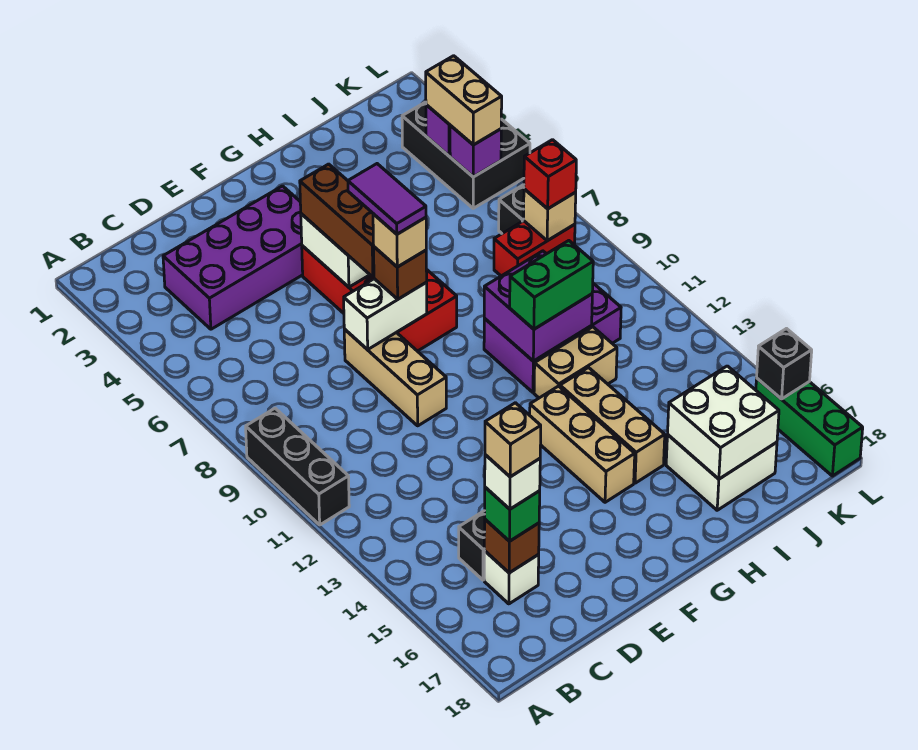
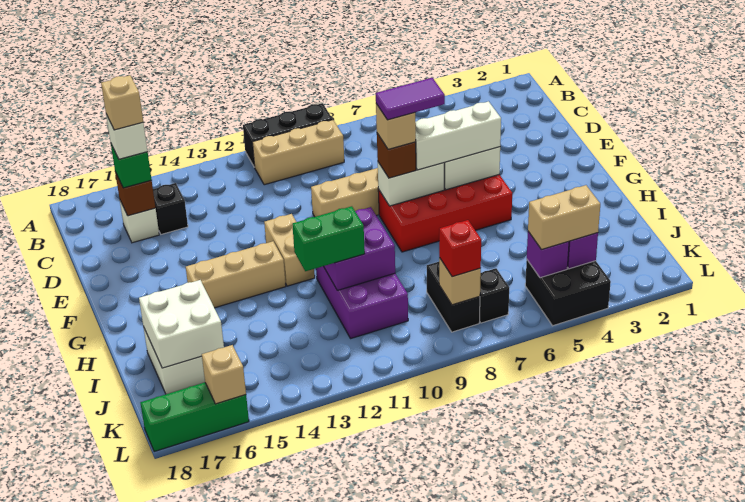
purple 2x4 brick [163,186,303,329] -> none
white 1x2 brick [344,279,427,350] -> white 1x2 brick turned to [378,162,444,206]
brown 1x3 brick [300,164,374,277] -> white 1x3 brick [416,101,501,170]
green 1x2 brick [510,241,593,329] -> green 1x2 brick turned to [292,206,365,271]
tan 1x2 brick [534,327,617,398] -> tan 1x2 brick moved to [264,214,315,286]
tan 1x3 brick [560,368,665,483] -> tan 1x3 brick moved to [252,120,344,185]
red 1x2 brick [494,221,575,276] -> black 1x2 brick [427,262,480,332]
black 2x3 brick [402,102,530,208] -> black 2x2 brick [525,260,611,326]
black 1x1 brick [757,329,812,399] -> tan 1x1 brick [202,345,246,404]

